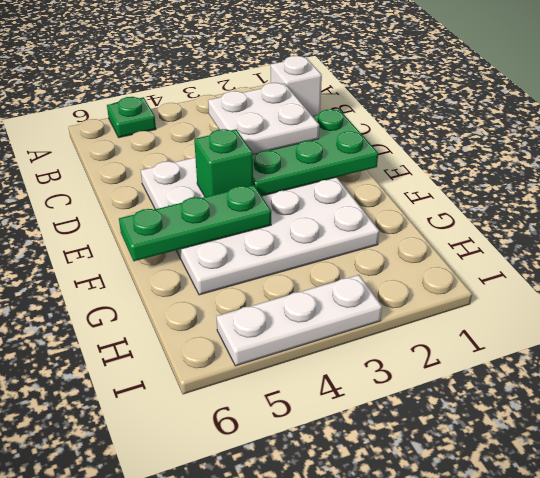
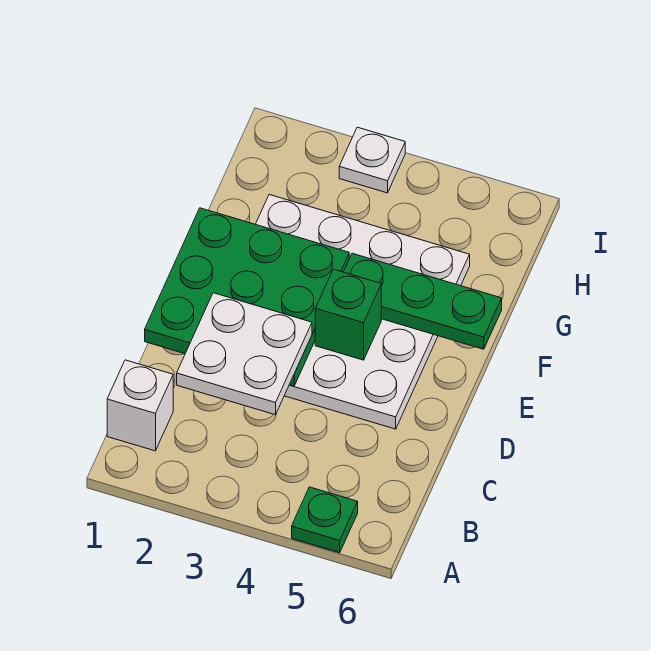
green 2x3 plate [253,109,378,196] -> green 3x3 plate [145,208,349,386]
white 1x3 plate [216,275,382,366] -> white 1x1 plate [339,127,405,193]

